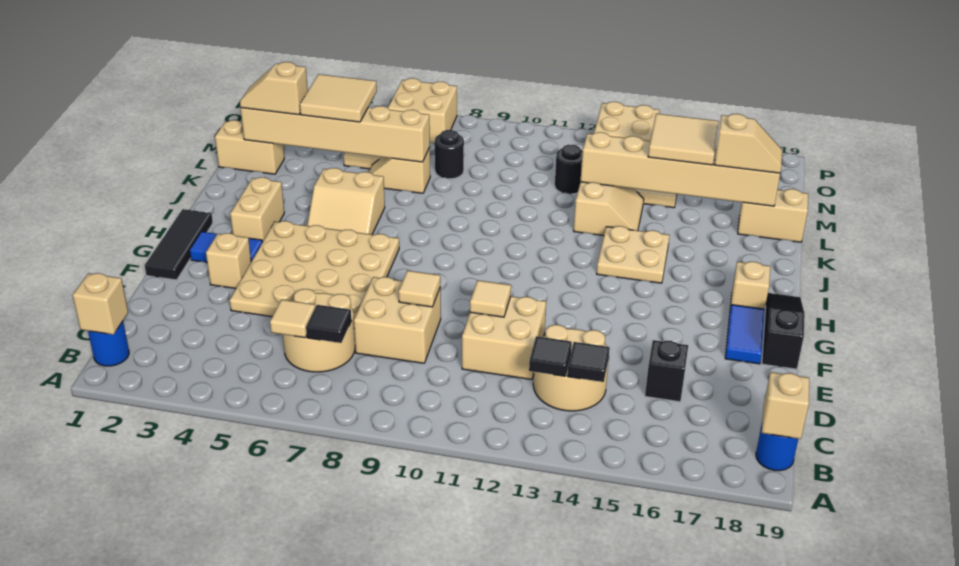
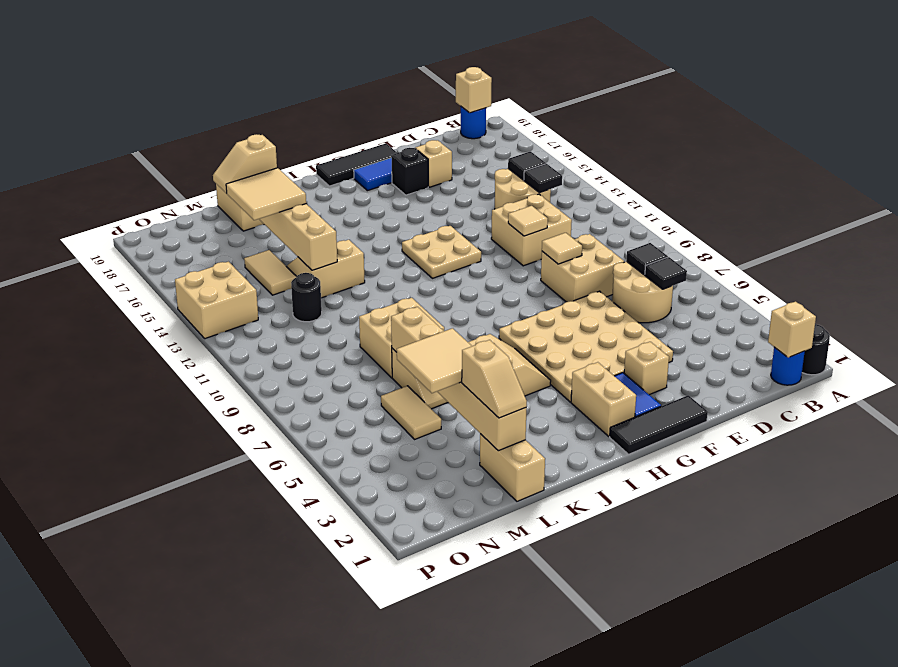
tan 1x1 tile [270,300,315,338] -> black 1x1 tile [645,257,687,289]
black 1x1 brick [645,340,688,402] -> black 1x1 brick moved to [391,148,428,195]
black 1x3 slope [762,293,805,369] -> black 1x3 tile [316,143,397,186]
tan 1x2 brick [230,177,284,242] -> tan 1x2 brick turned to [571,362,636,436]
tan 1x1 brick [730,262,770,309] -> tan 1x1 brick moved to [415,140,452,187]
tan 2x2 plate [597,226,670,283] -> tan 2x2 plate moved to [402,226,481,278]
tan 1x2 slope [715,114,782,173] -> tan 1x2 slope turned to [213,134,277,193]
black 1x1 round brick [435,130,464,179] -> black 1x1 round brick moved to [802,324,830,375]
tan 2x2 brick [388,78,457,144] -> tan 2x2 brick moved to [359,298,444,378]

